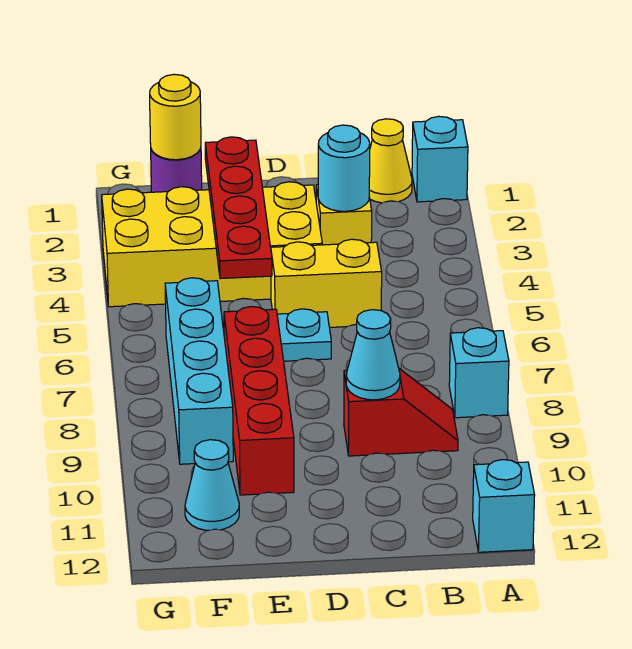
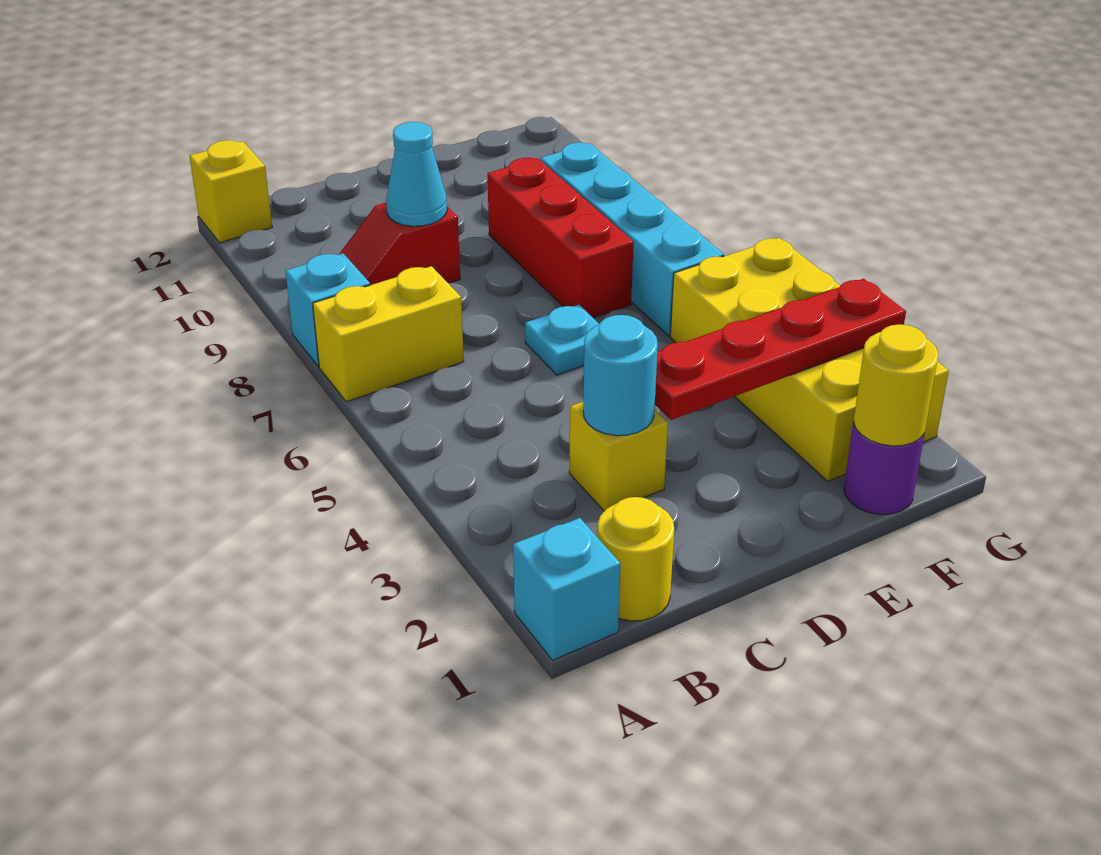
cyan 1x1 brick [473,460,535,552] -> yellow 1x1 brick [190,140,272,243]
yellow 1x1 cone [369,119,412,203] -> yellow 1x1 round brick [597,497,674,621]
yellow 1x2 brick [271,239,382,327] -> yellow 1x2 brick moved to [313,266,464,402]
yellow 2x4 brick [102,182,322,307] -> yellow 2x4 brick turned to [670,238,949,481]
red 1x4 plate [205,137,272,279] -> red 1x4 plate turned to [655,279,906,420]
red 1x4 brick [224,307,294,495] -> red 1x3 brick [487,158,634,318]
cyan 1x1 cone [185,440,239,530] -> none

